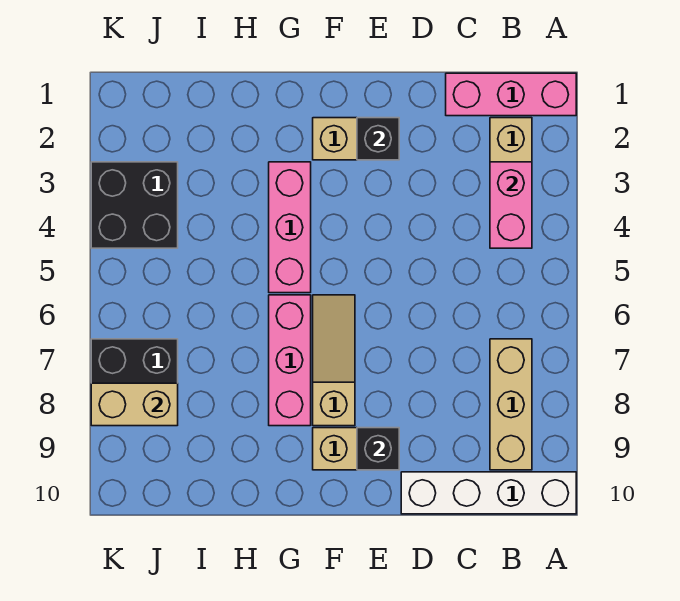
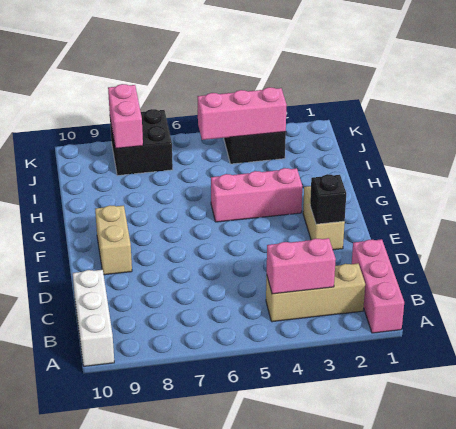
white 1x4 brick [401,472,576,514] -> white 1x3 brick [73,270,114,366]
tan 1x3 brick [490,339,532,470] -> none
black 1x1 brick [357,428,399,470] -> none
tan 1x3 slope [313,295,355,426] -> none
pink 1x3 brick [269,295,311,426] -> pink 1x3 brick moved to [197,87,287,140]
tan 1x2 brick [91,383,178,426] -> pink 1x2 brick [108,84,143,148]

